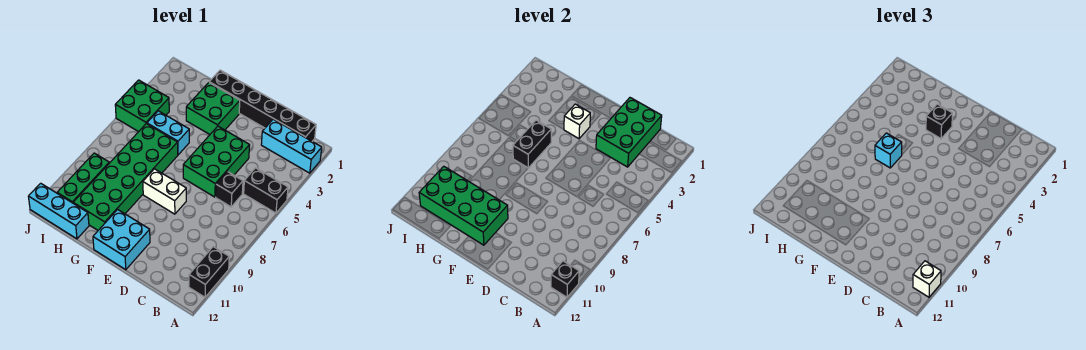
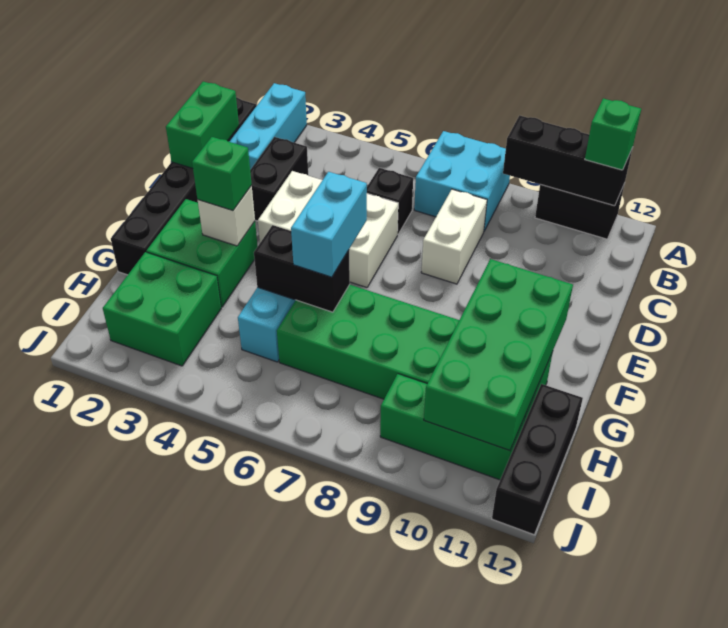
black 1x2 brick [244,168,288,213] -> black 1x2 brick moved to [250,137,308,221]
black 1x1 brick [551,261,579,297] -> black 1x3 brick [503,115,633,206]
white 1x1 brick [913,261,941,297] -> green 1x1 brick [585,98,641,170]
green 2x3 brick [596,98,662,167] -> green 1x2 brick [166,82,239,168]
green 2x3 brick [183,126,250,197] -> white 2x3 brick [258,171,398,288]
white 1x2 brick [143,169,186,214] -> white 1x2 brick moved to [421,189,487,284]
cyan 2x2 brick [93,210,150,270] -> cyan 2x2 brick moved to [414,131,510,231]
black 1x1 brick [926,104,952,139] -> green 1x1 brick [192,137,252,211]
cyan 1x1 brick [875,133,902,168] -> cyan 1x2 brick [291,172,367,277]
cyan 1x3 brick [28,183,89,239] -> black 1x3 brick [492,384,583,535]
green 2x2 brick [115,80,169,132] -> green 2x2 brick moved to [103,252,221,366]

